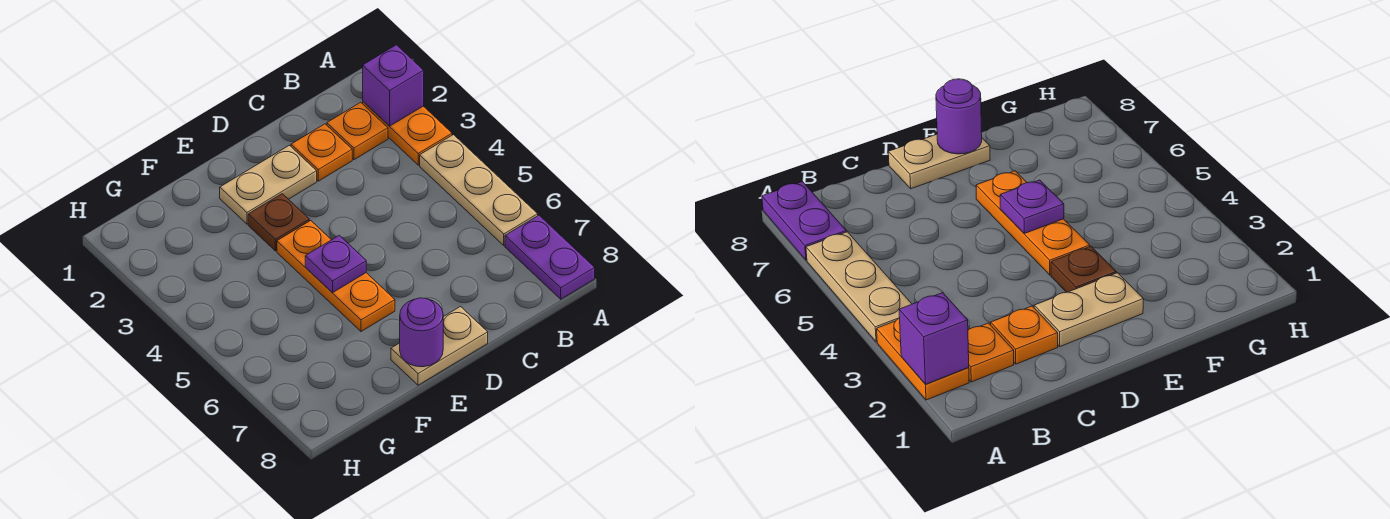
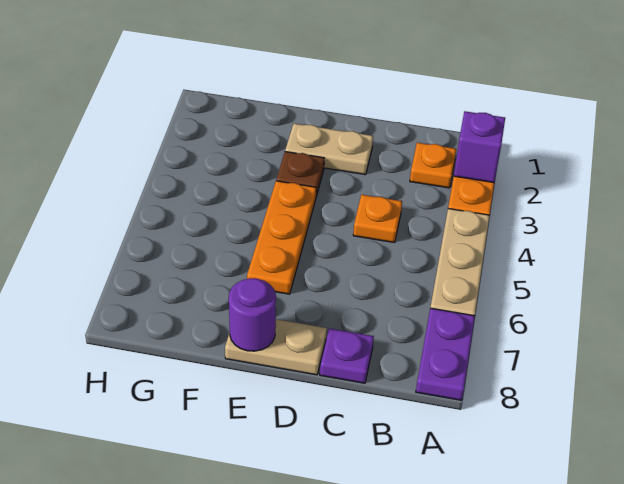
orange 1x1 plate [291,124,352,181] -> orange 1x1 plate moved to [353,195,402,243]
purple 1x1 plate [305,235,366,293] -> purple 1x1 plate moved to [320,328,374,383]

